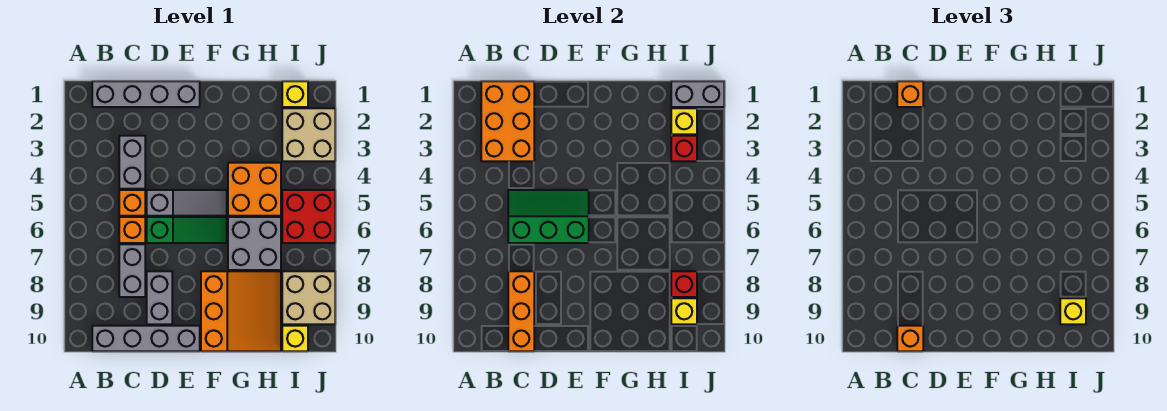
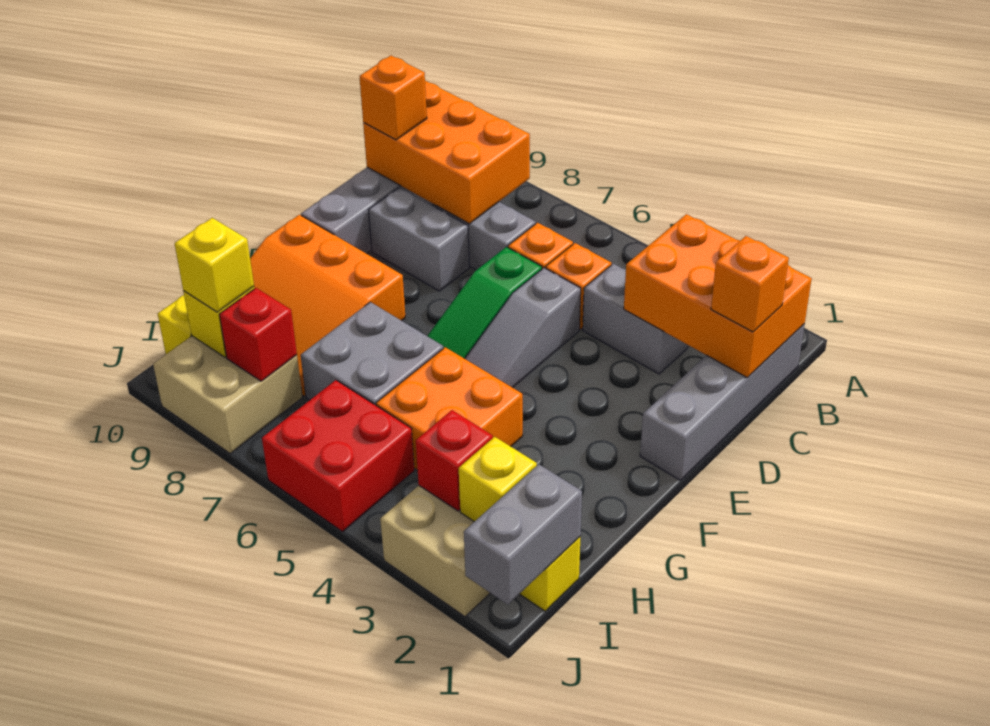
green 2x3 slope [508,190,589,243] -> none
orange 1x3 brick [508,271,534,351] -> orange 2x3 brick [363,81,530,224]

